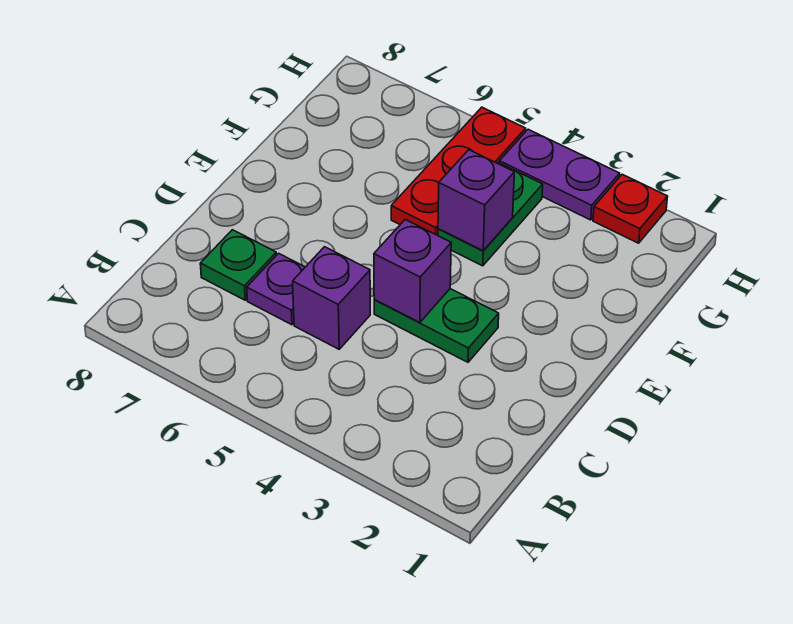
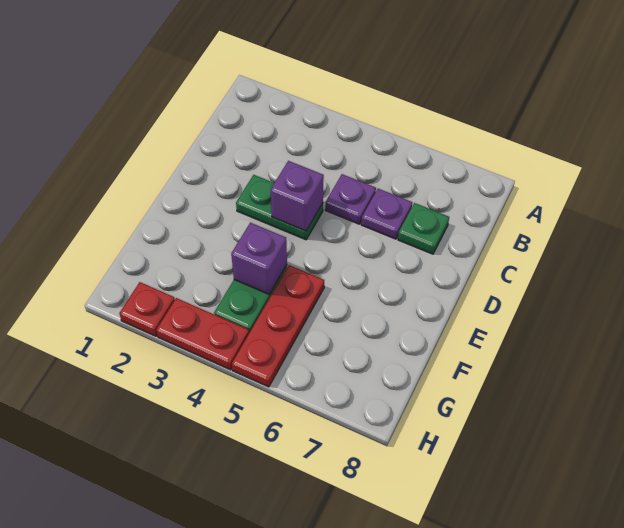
purple 1x1 brick [293,247,370,349] -> purple 1x1 plate [325,174,376,224]
purple 1x2 plate [499,129,620,220] -> red 1x2 plate [156,298,249,370]

